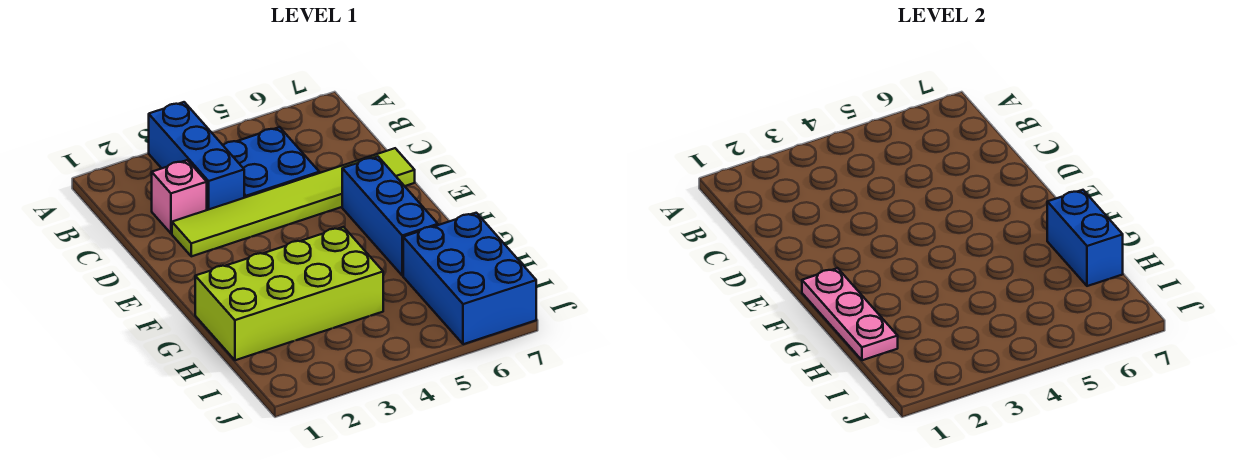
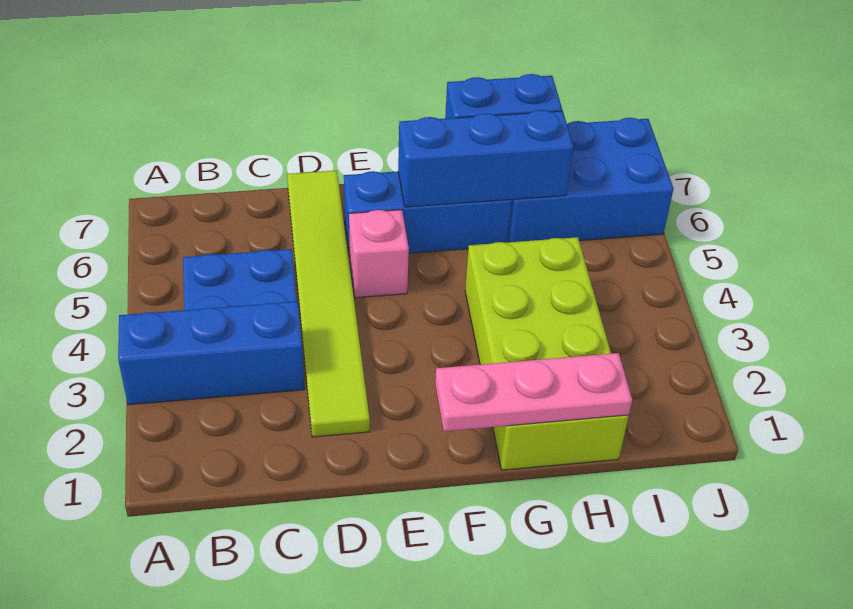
pink 1x1 brick [152,160,207,234] -> pink 1x1 brick moved to [349,210,409,298]
none -> blue 1x3 brick [398,110,573,207]

